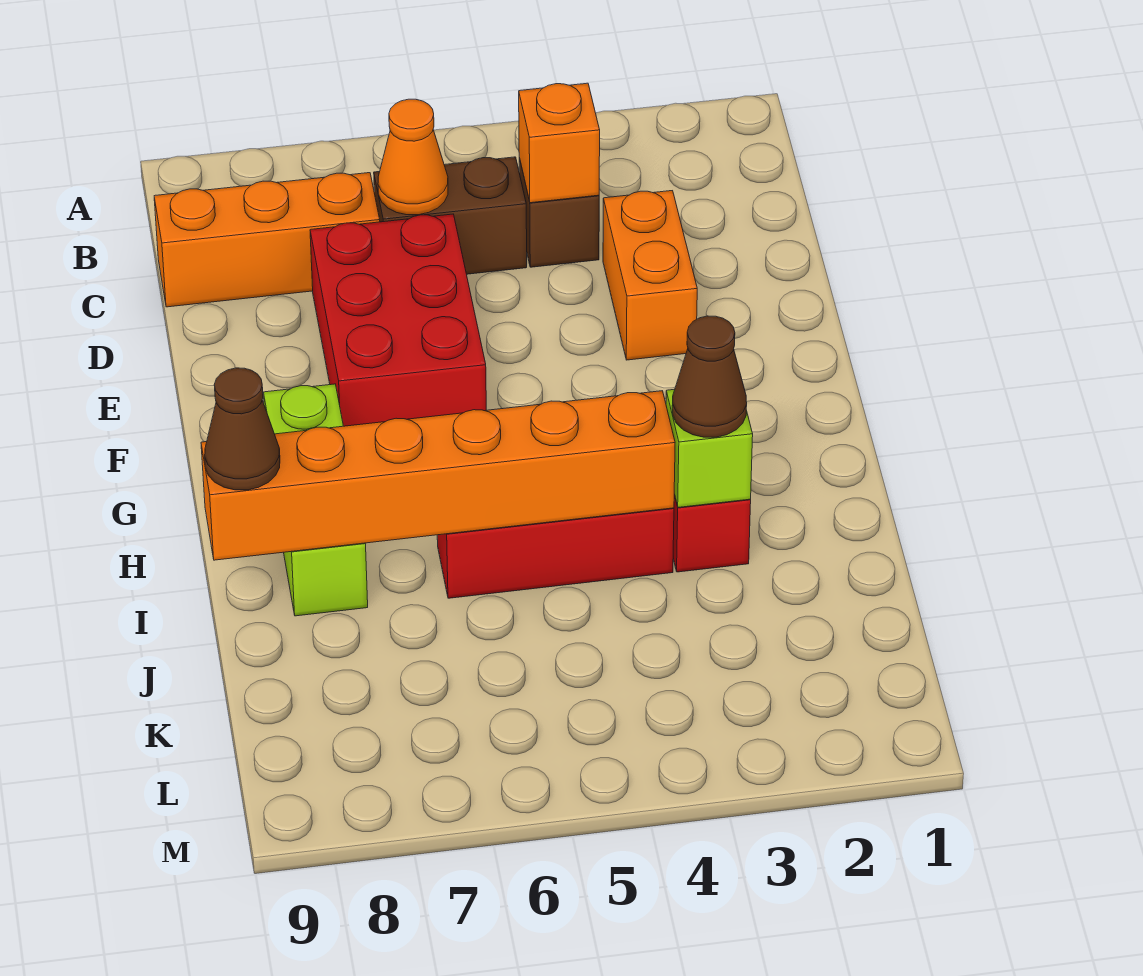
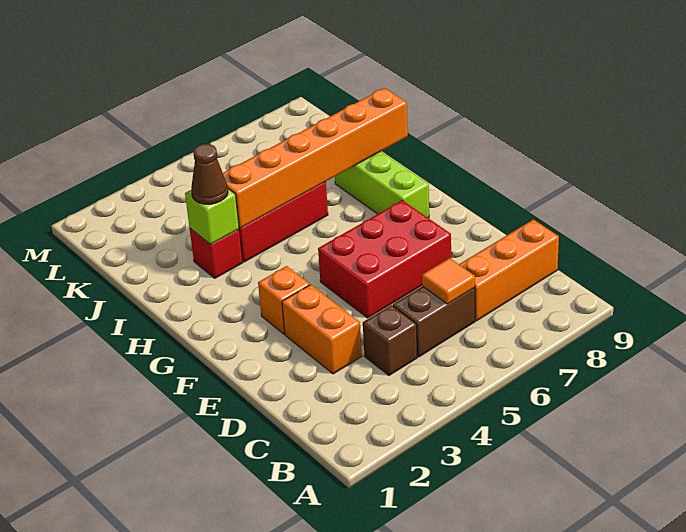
orange 1x1 brick [519,83,600,203] -> orange 1x1 brick moved to [258,266,310,334]
orange 1x1 cone [378,99,448,215] -> orange 1x1 tile [422,258,475,304]
red 2x3 brick [310,214,486,426] -> red 2x3 brick turned to [318,200,451,318]
brown 1x1 cone [205,368,280,490] -> none

